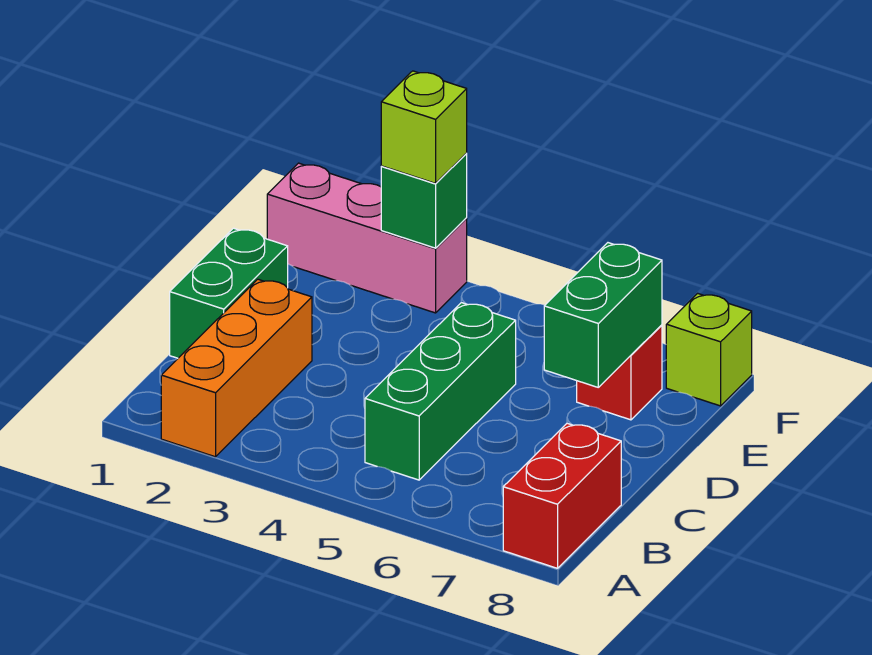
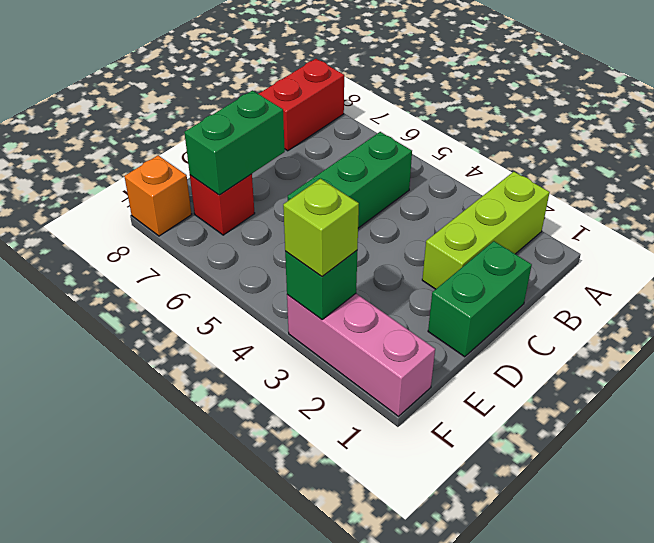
orange 1x3 brick [161,279,312,457] -> lime 1x3 brick [422,172,550,289]
lime 1x1 brick [666,293,752,406] -> orange 1x1 brick [124,155,192,236]

